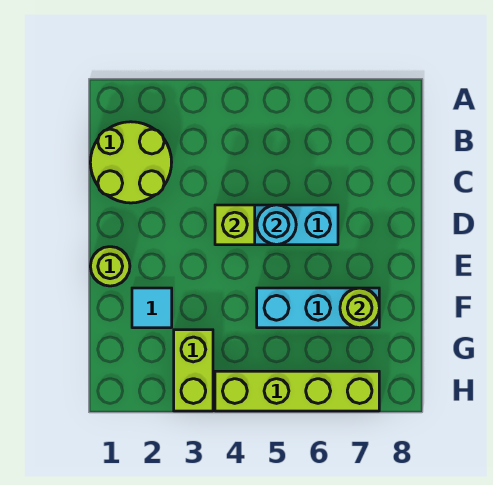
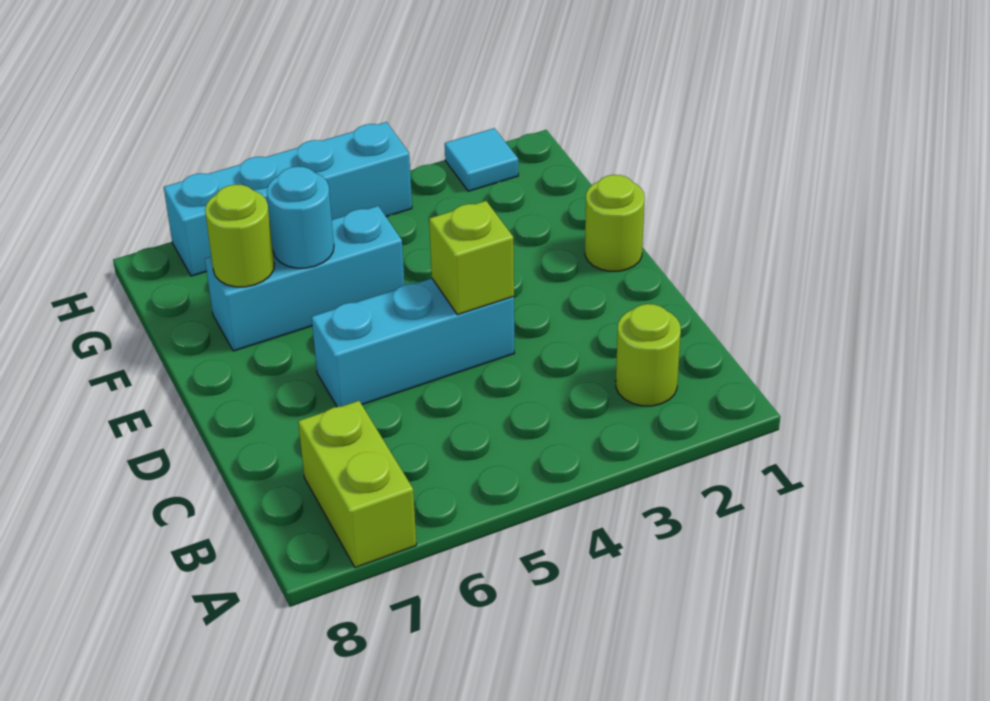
lime 2x2 round brick [90,122,172,203] -> lime 1x1 round brick [616,304,681,406]
cyan 1x1 round brick [257,205,296,245] -> cyan 1x1 round brick moved to [267,167,334,268]
cyan 1x1 tile [132,288,172,328] -> cyan 1x1 tile moved to [445,128,518,191]
lime 1x2 brick [174,330,213,411] -> lime 1x2 brick moved to [298,401,416,568]
lime 1x4 brick [215,371,379,411] -> cyan 1x4 brick [164,122,412,276]

